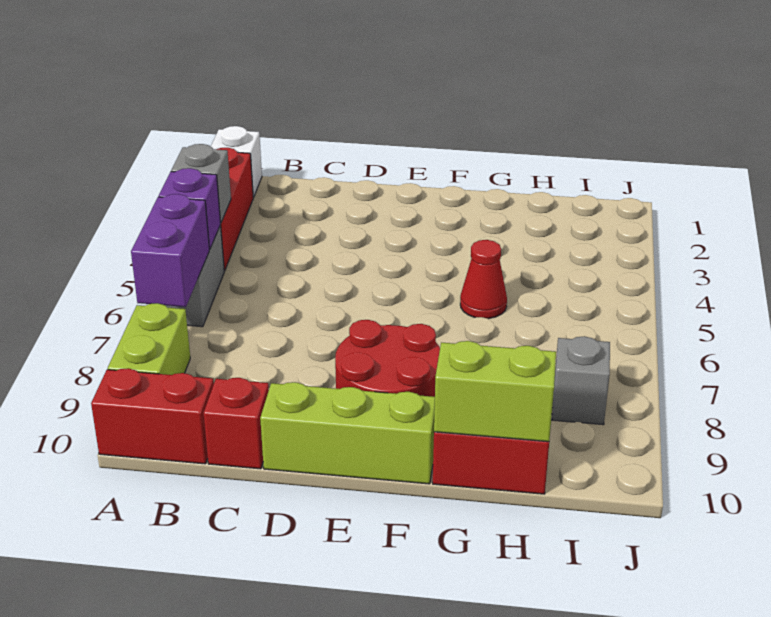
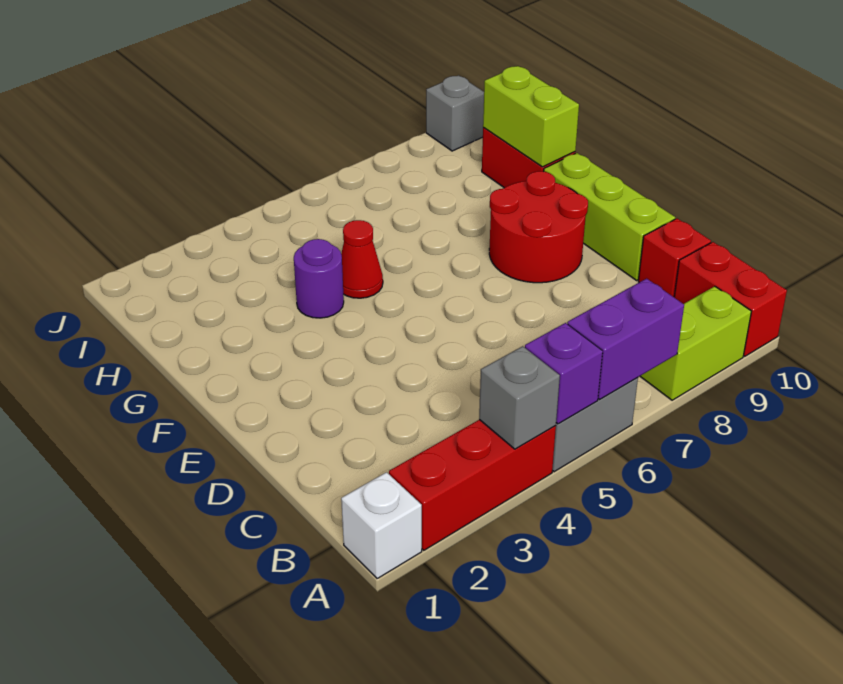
none -> purple 1x1 round brick [294,239,344,318]
grey 1x1 brick [552,336,610,425] -> grey 1x1 brick moved to [426,75,484,151]

